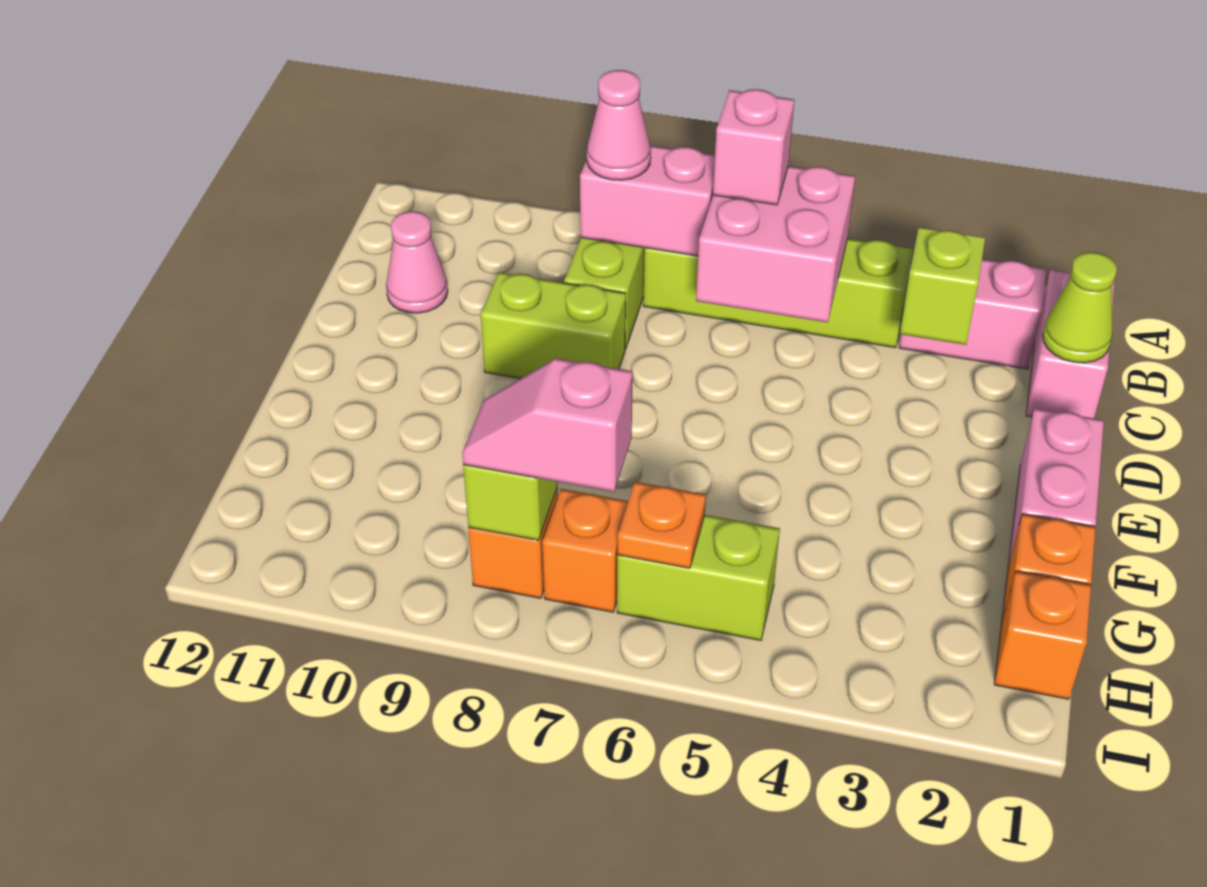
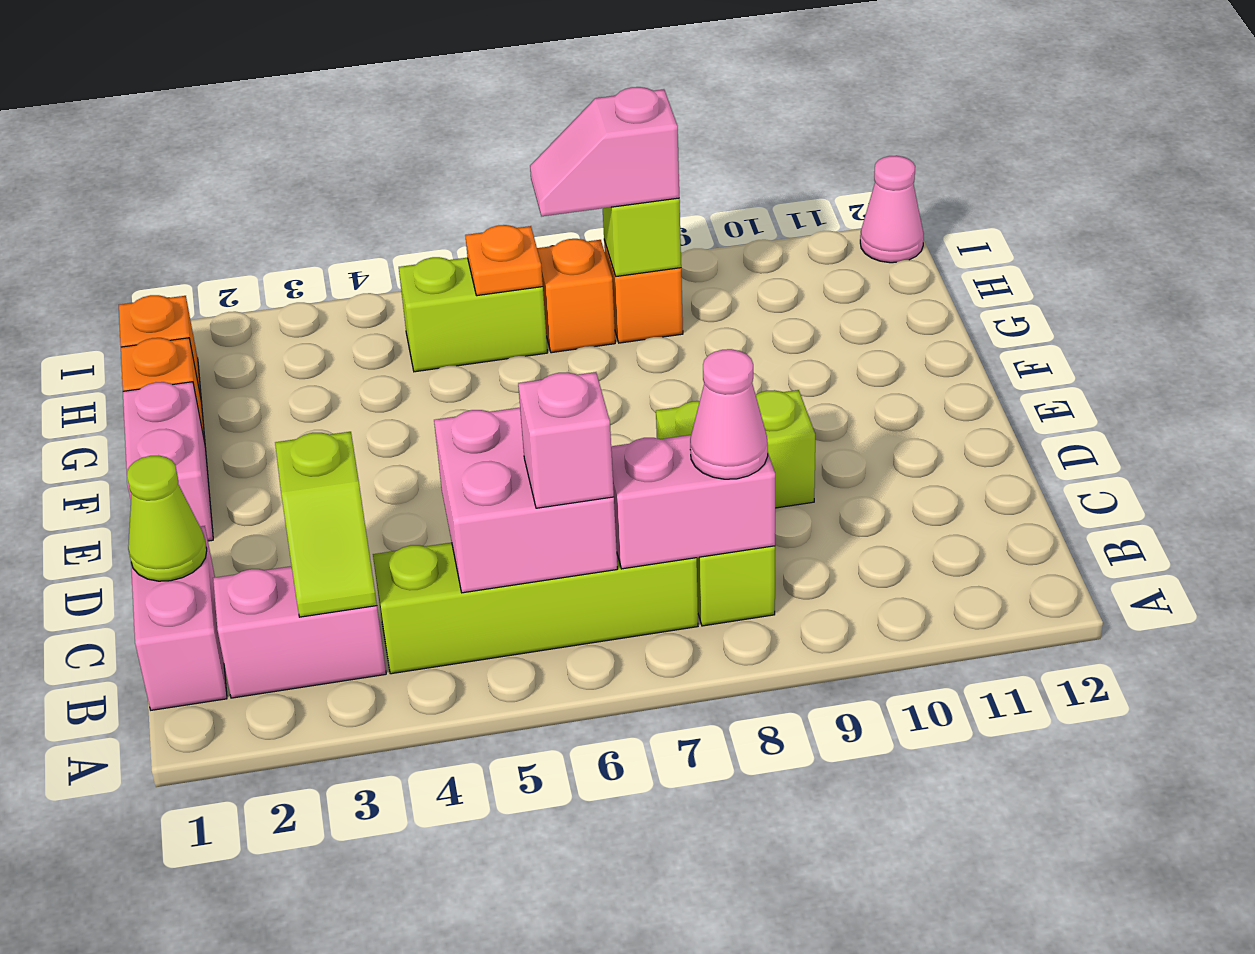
pink 1x1 cone [386,211,448,313] -> pink 1x1 cone moved to [860,156,924,263]
pink 1x2 slope [462,358,633,492] -> pink 1x2 slope turned to [530,87,679,216]

